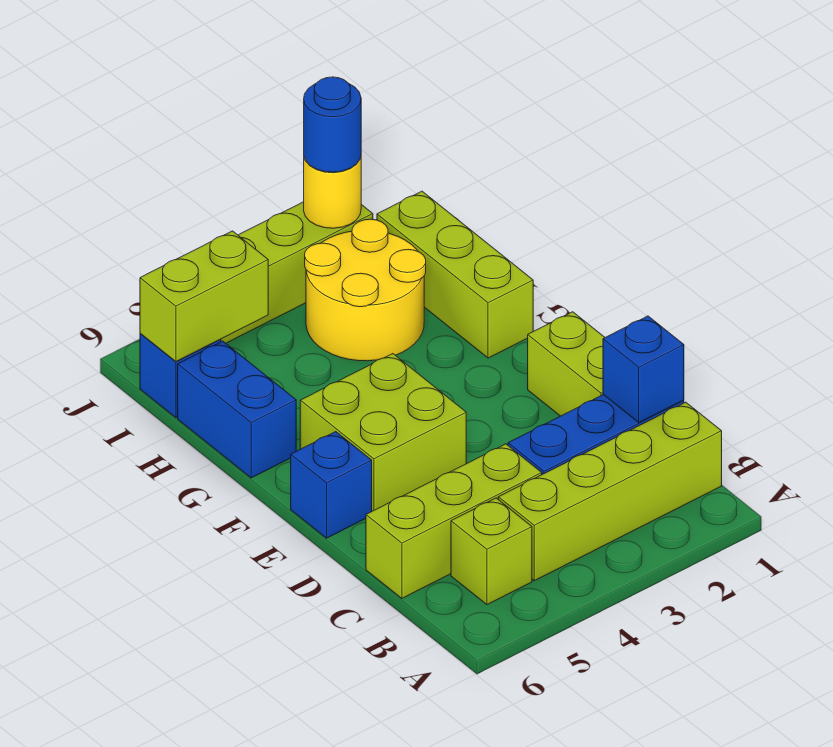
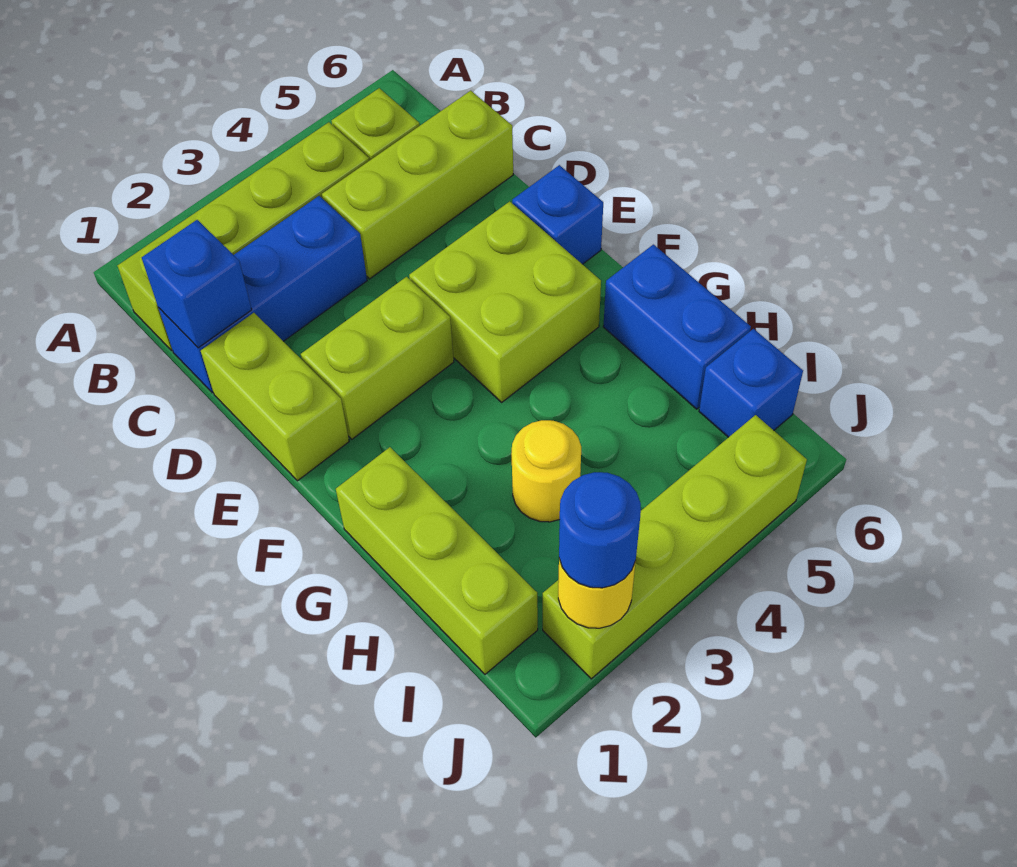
yellow 2x2 round brick [305,219,426,361] -> yellow 1x1 round brick [511,420,581,522]
lime 1x2 brick [140,231,268,361] -> lime 1x2 brick moved to [301,277,454,439]

